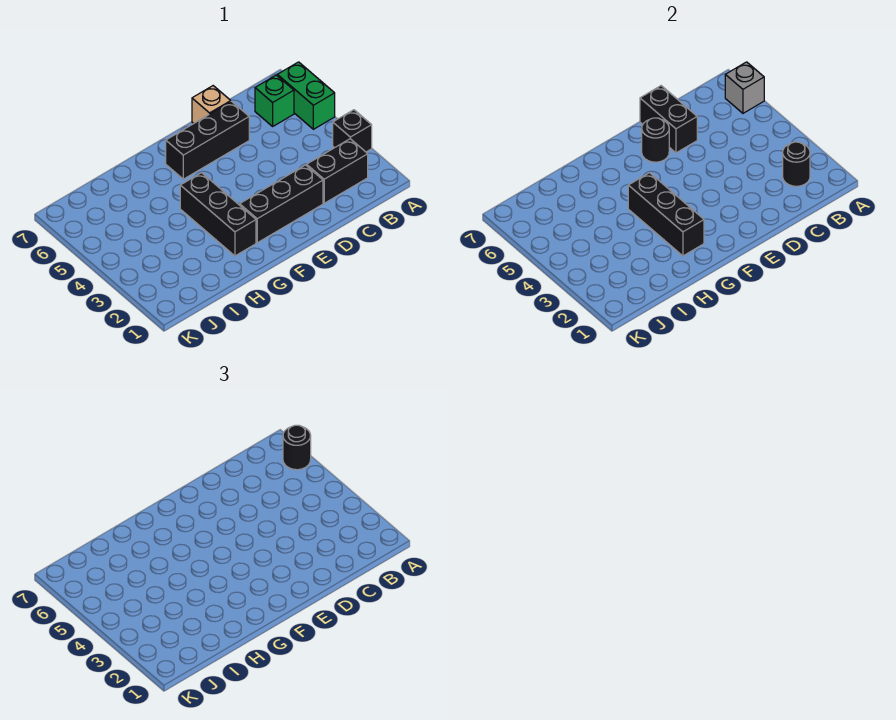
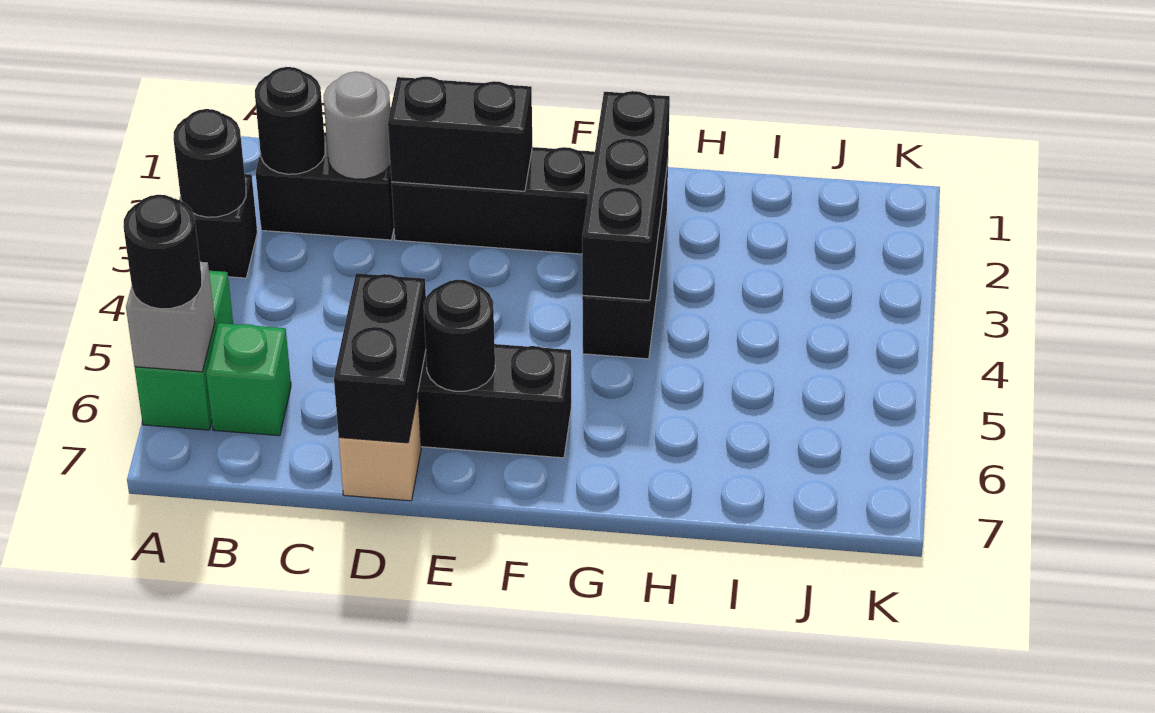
none -> black 1x1 round brick [173,109,246,217]
none -> grey 1x1 round brick [324,72,390,179]
none -> black 1x2 brick [388,77,532,191]

